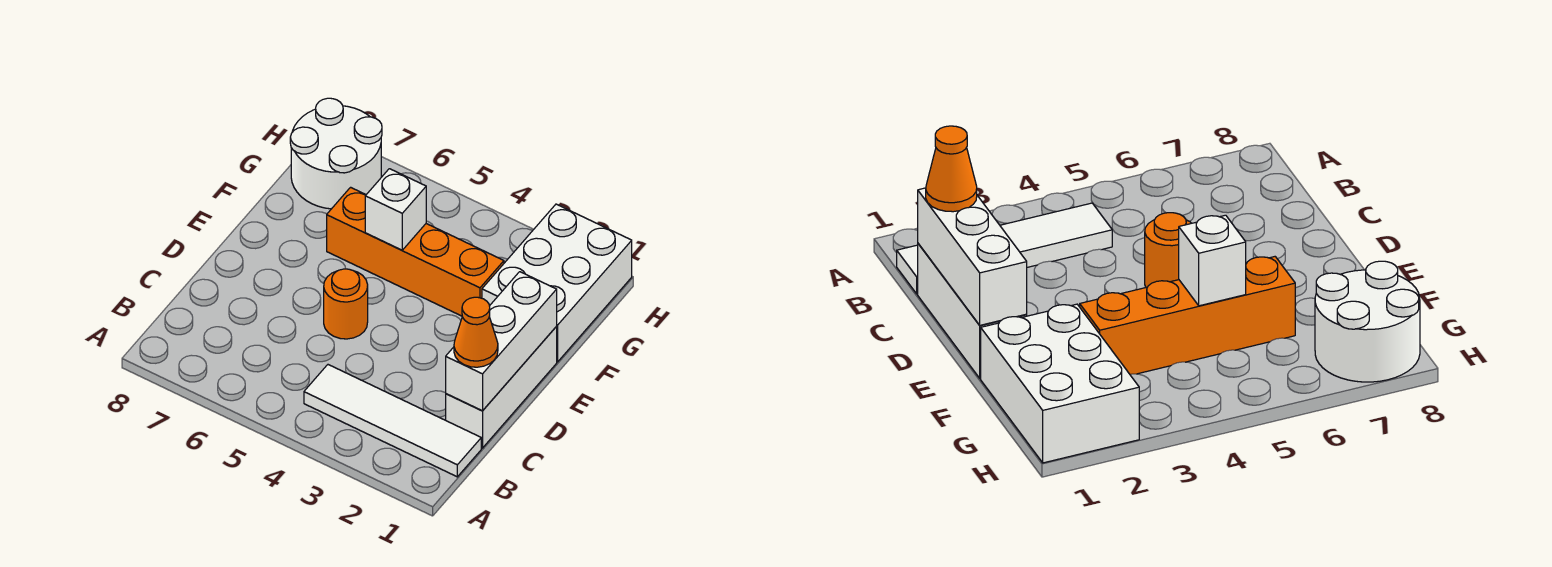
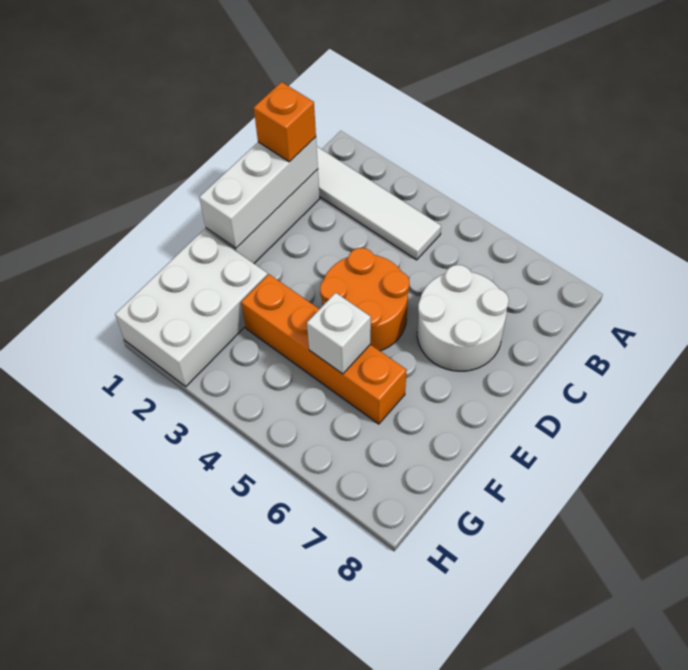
orange 1x1 cone [454,297,498,367] -> orange 1x1 brick [254,82,316,162]
orange 1x1 round brick [324,269,368,339] -> orange 2x2 round brick [320,248,409,351]
white 2x2 round brick [290,98,382,209] -> white 2x2 round brick moved to [417,265,509,371]

